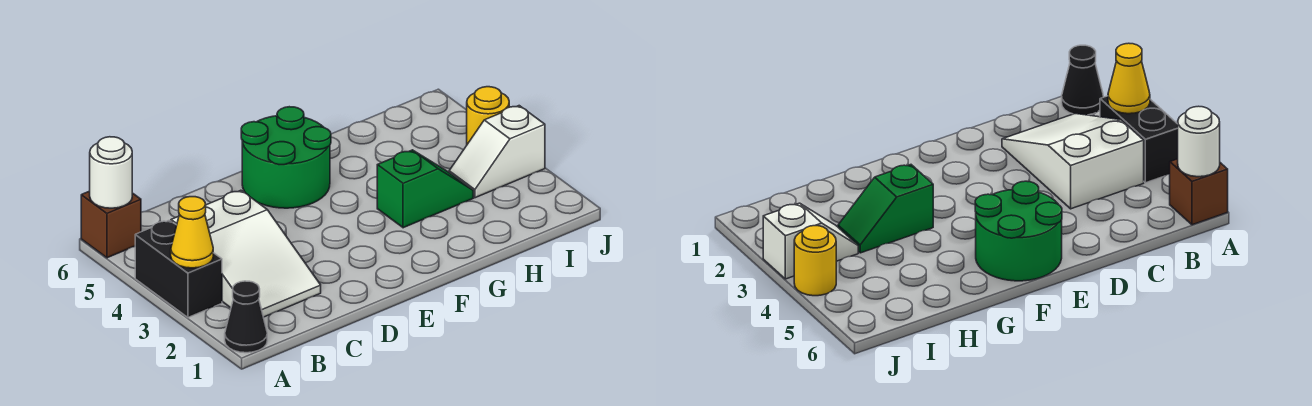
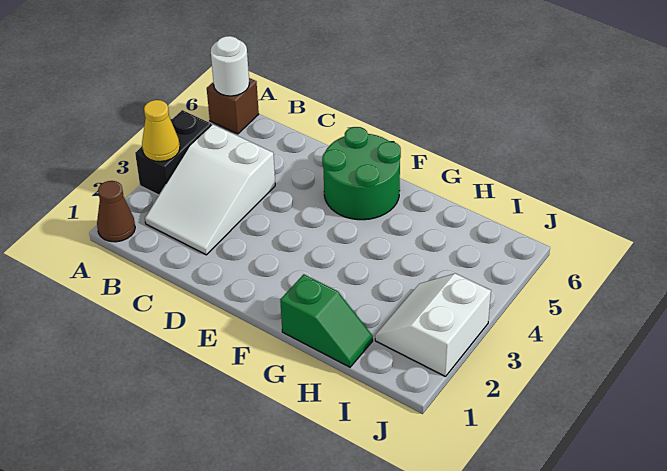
black 1x1 cone [225,281,267,353] -> brown 1x1 cone [97,181,135,242]
green 1x2 slope [377,150,473,228] -> green 1x2 slope moved to [280,274,373,367]
white 1x2 slope [449,106,545,198] -> white 2x2 slope [375,273,491,377]
yellow 1x1 round brick [467,87,509,144] -> none

